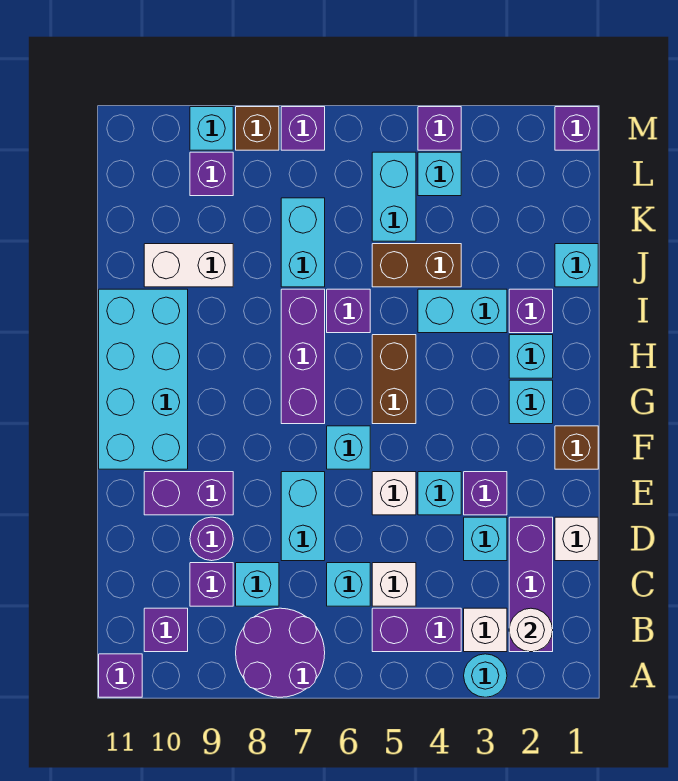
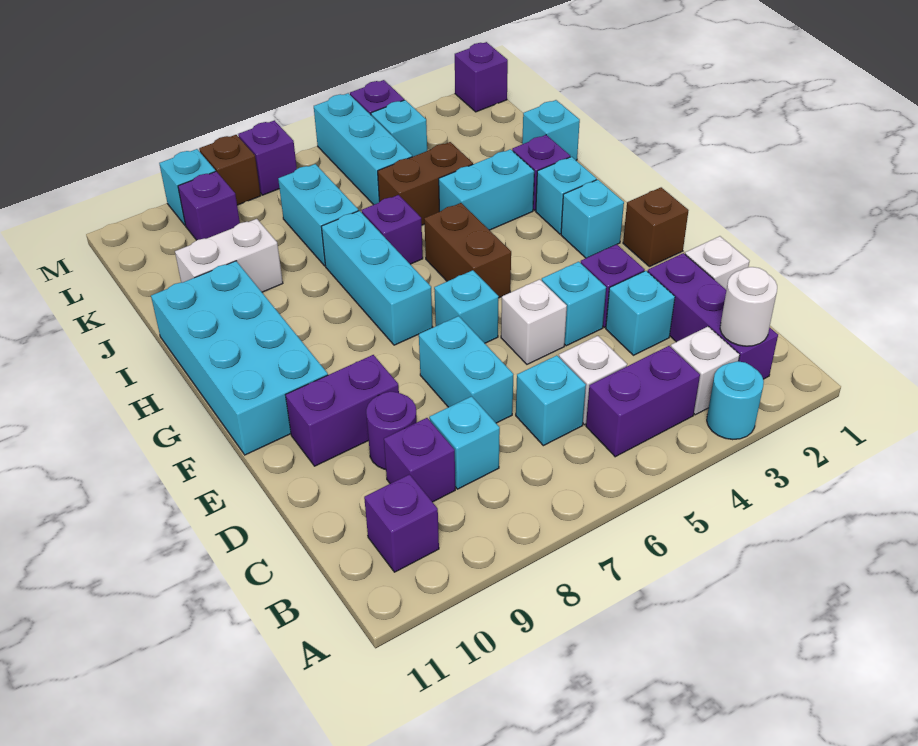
purple 2x2 round brick [236,608,325,697] -> none
purple 1x1 brick [99,654,142,697] -> none
purple 1x3 brick [281,289,325,424] -> cyan 1x3 brick [321,211,433,345]
cyan 1x2 brick [372,152,416,241] -> cyan 1x3 brick [314,93,412,205]

